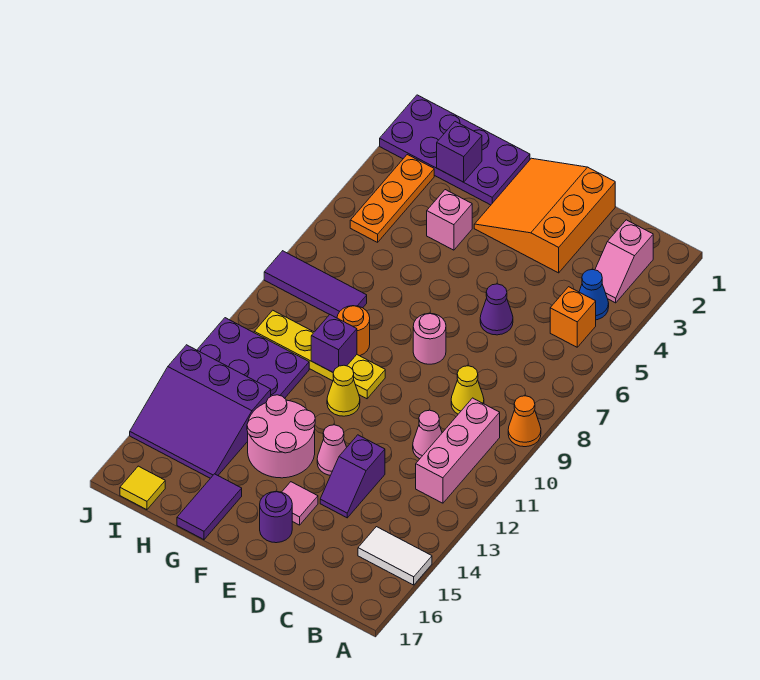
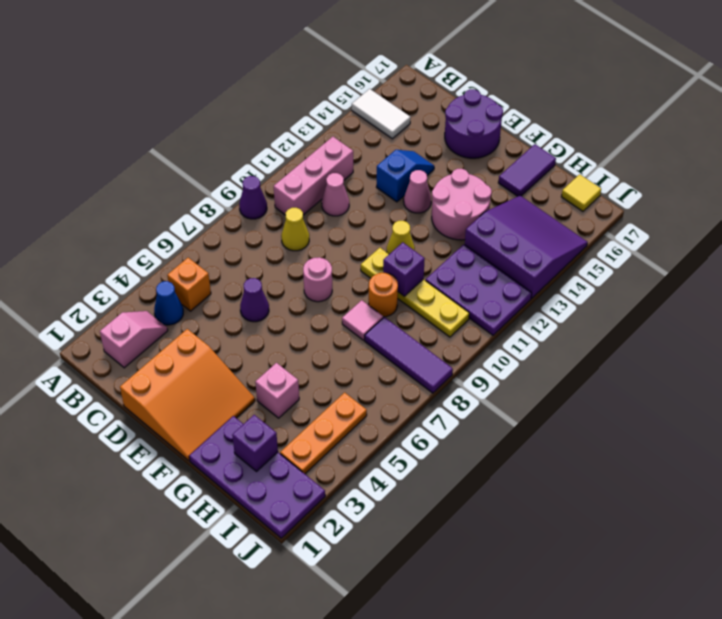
orange 1x1 cone [508,396,541,447] -> purple 1x1 cone [239,176,267,219]
purple 1x2 slope [320,435,385,518] -> blue 1x2 slope [377,150,434,202]
pink 1x1 tile [282,482,318,525] -> pink 1x1 tile moved to [342,300,383,340]
purple 1x1 round brick [260,492,292,543] -> purple 2x2 round brick [445,89,503,158]

